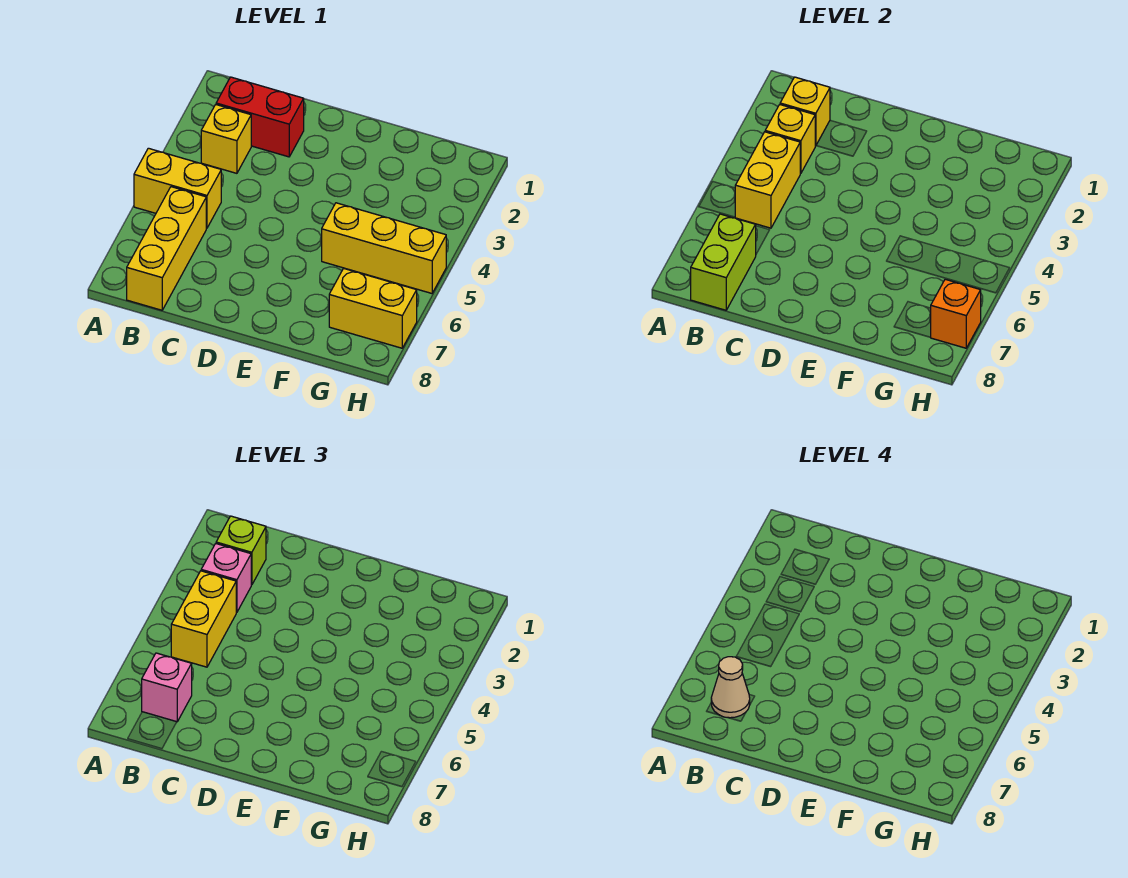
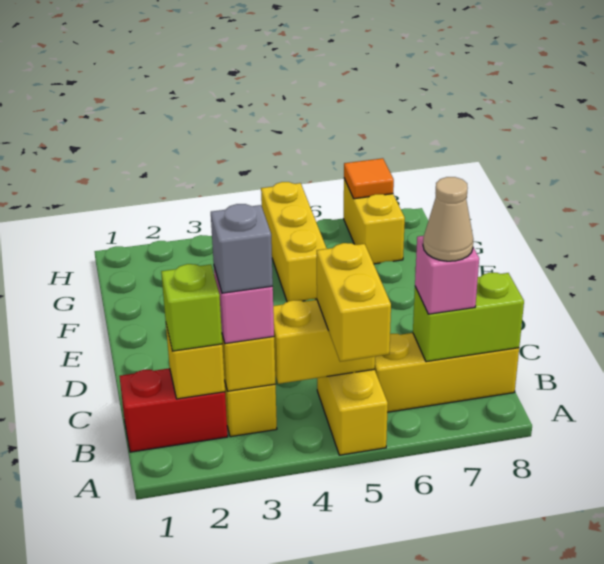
red 1x2 brick [216,77,304,157] -> red 1x2 brick turned to [119,368,228,452]
none -> grey 1x1 brick [211,204,273,293]
yellow 1x2 brick [171,571,236,667] -> yellow 1x2 brick turned to [317,243,391,362]
orange 1x1 brick [930,279,981,348] -> orange 1x1 tile [344,158,394,199]

